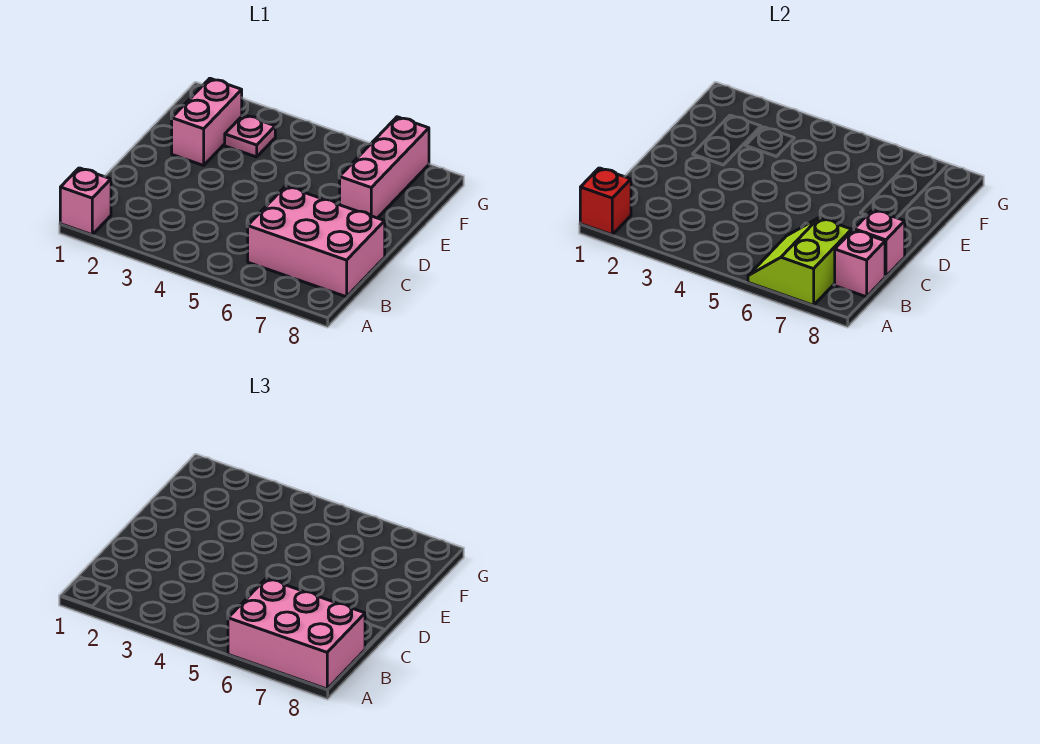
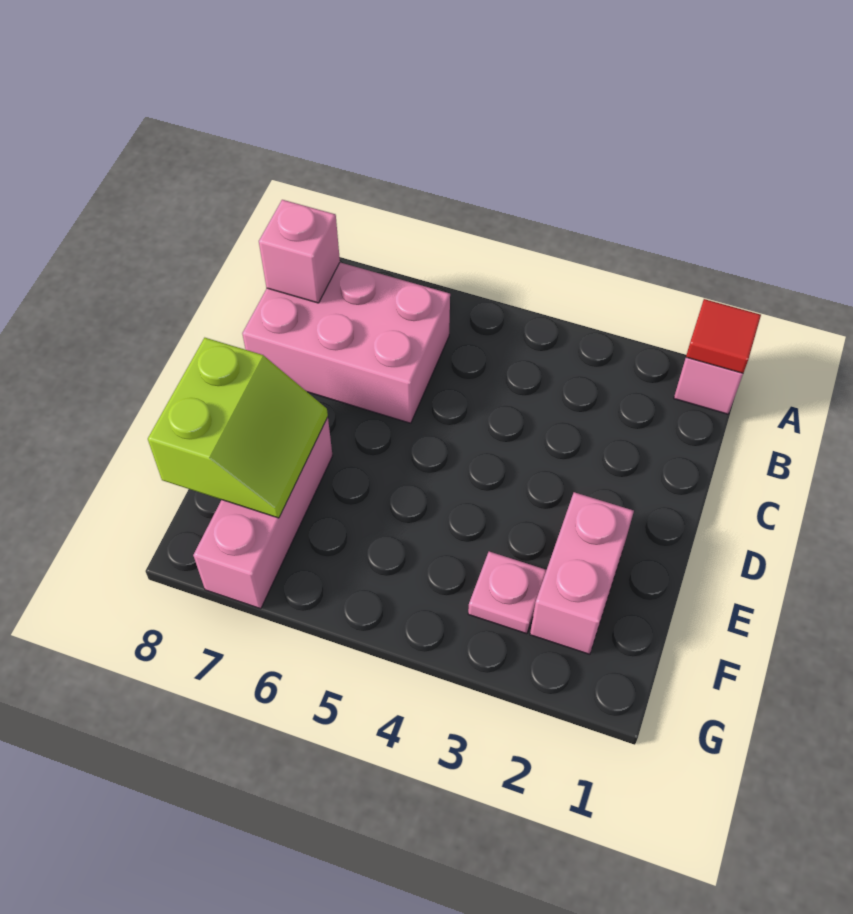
red 1x1 brick [580,168,631,235] -> red 1x1 tile [686,299,761,373]
lime 2x2 slope [748,218,852,305] -> lime 2x2 slope moved to [148,338,328,518]
pink 2x3 brick [228,578,365,689] -> none
pink 1x1 brick [854,210,905,277] -> none

